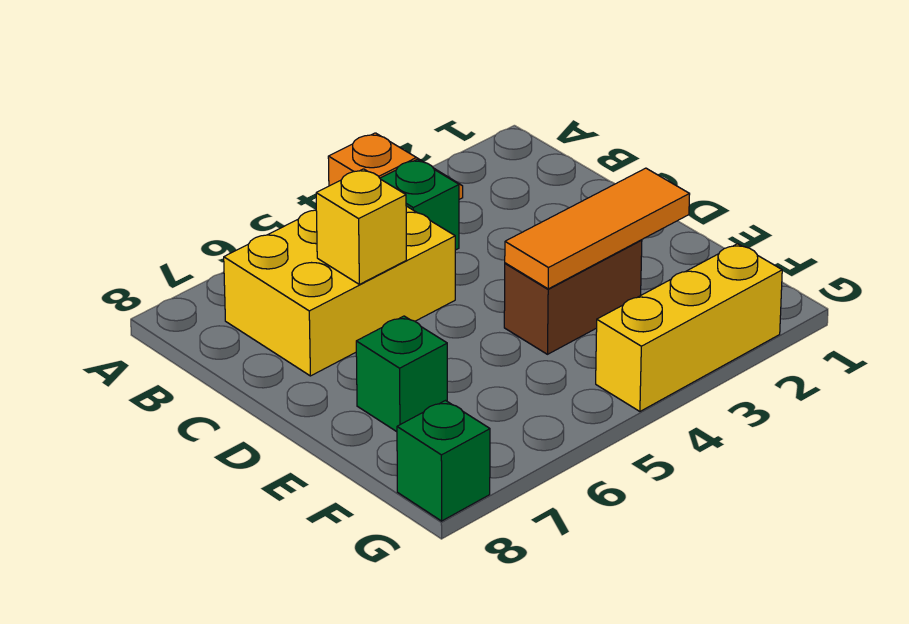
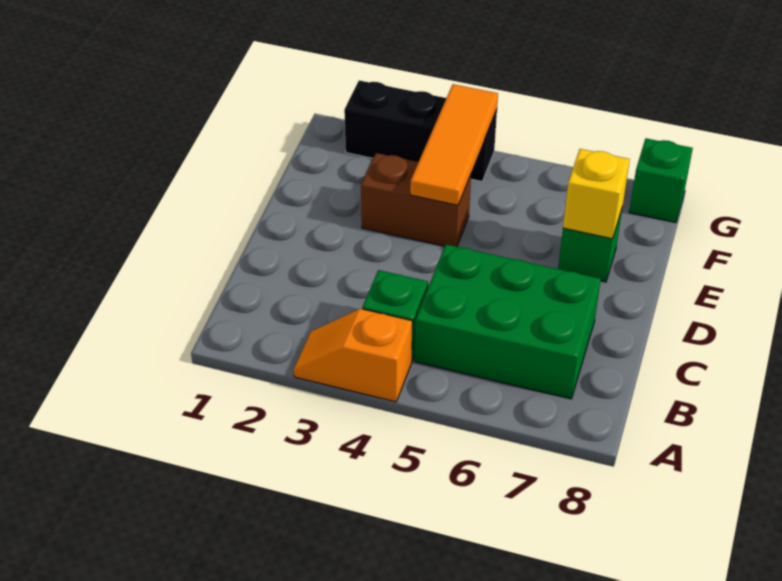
yellow 2x3 brick [224,206,455,376] -> green 2x3 brick [415,244,601,399]
yellow 1x1 brick [316,169,406,284] -> yellow 1x1 brick moved to [563,149,630,239]
orange 1x3 tile [505,168,690,289] -> orange 1x3 tile turned to [410,84,498,205]
yellow 1x3 brick [596,244,782,411] -> black 1x3 brick [344,80,497,181]

